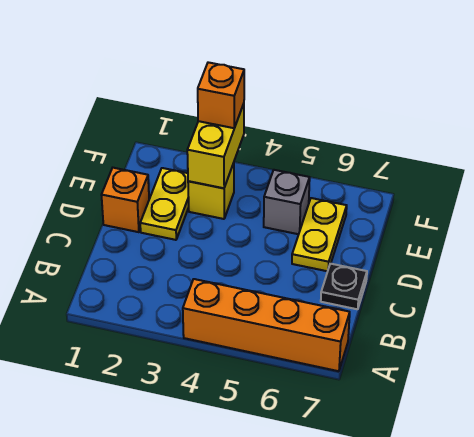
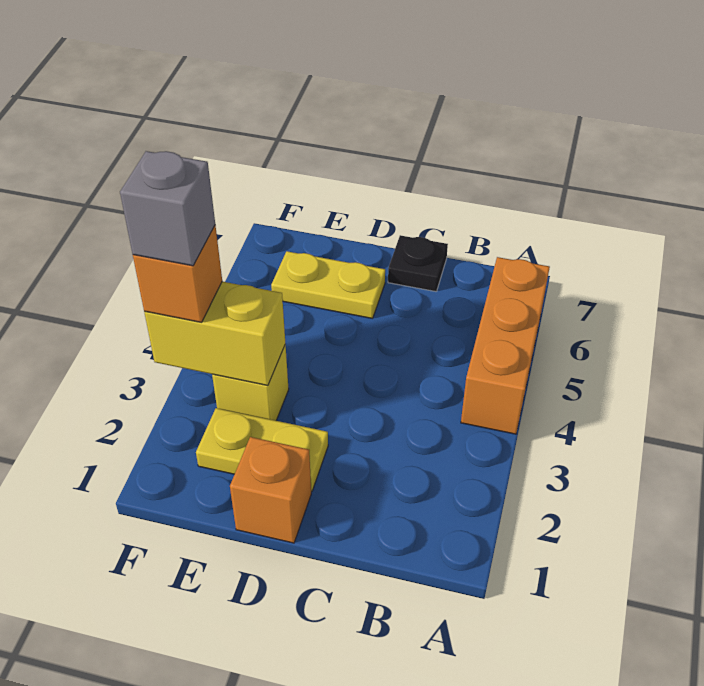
orange 1x4 brick [183,279,350,371] -> orange 1x3 brick [461,257,550,434]
grey 1x1 brick [264,170,310,234] -> grey 1x1 brick moved to [120,151,215,266]

